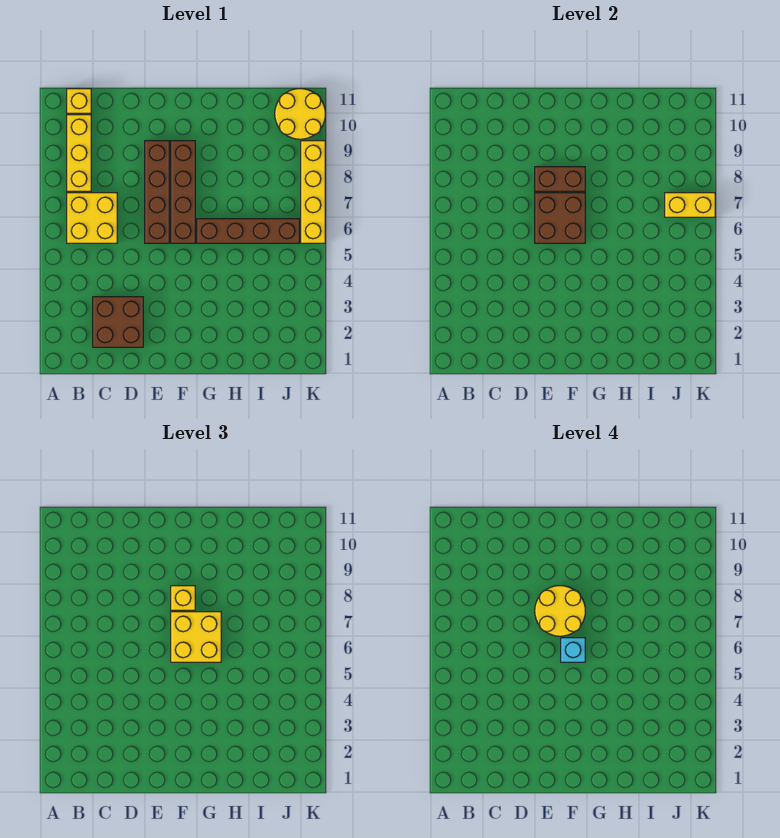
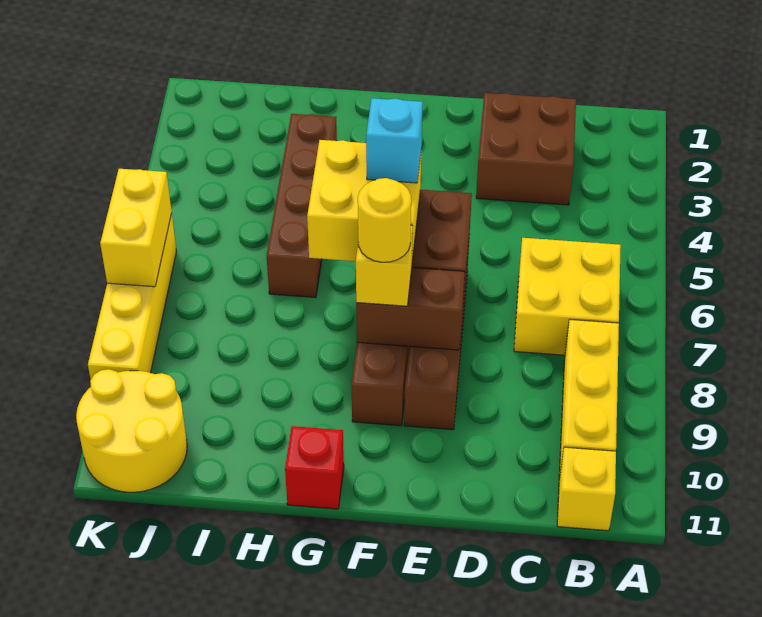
yellow 2x2 round brick [535,586,585,636] -> yellow 1x1 round brick [358,178,411,262]
brown 1x4 brick [197,219,299,243] -> brown 1x4 brick turned to [267,114,337,298]
none -> red 1x1 brick [285,426,344,509]
yellow 1x2 brick [665,193,715,217] -> yellow 1x2 brick turned to [100,169,172,287]

